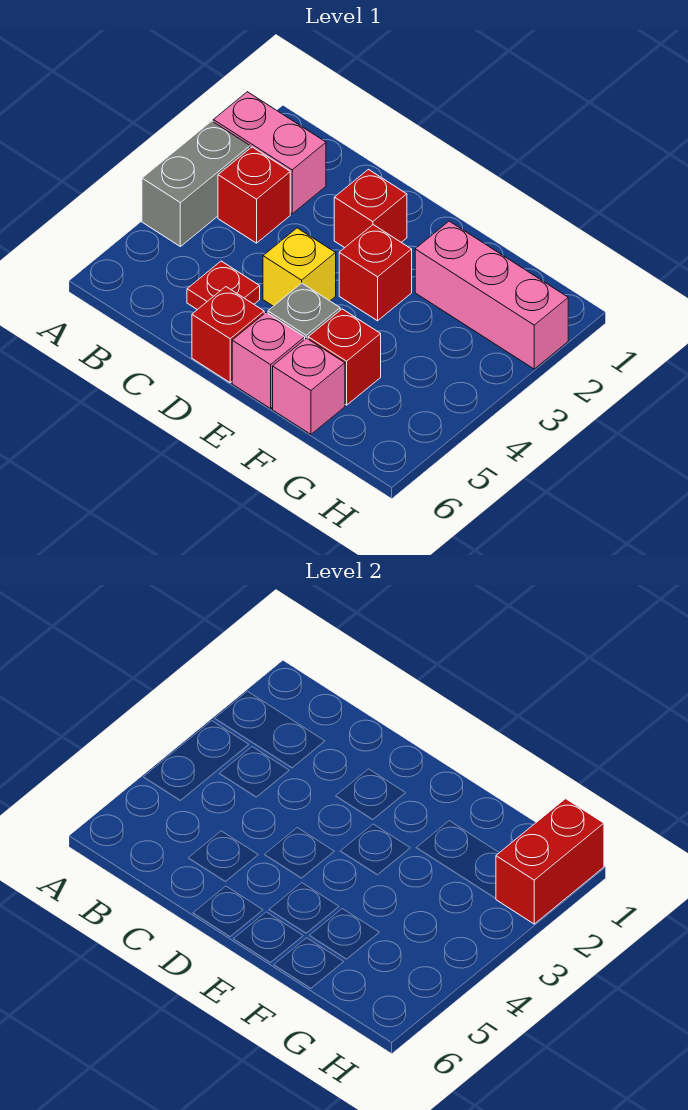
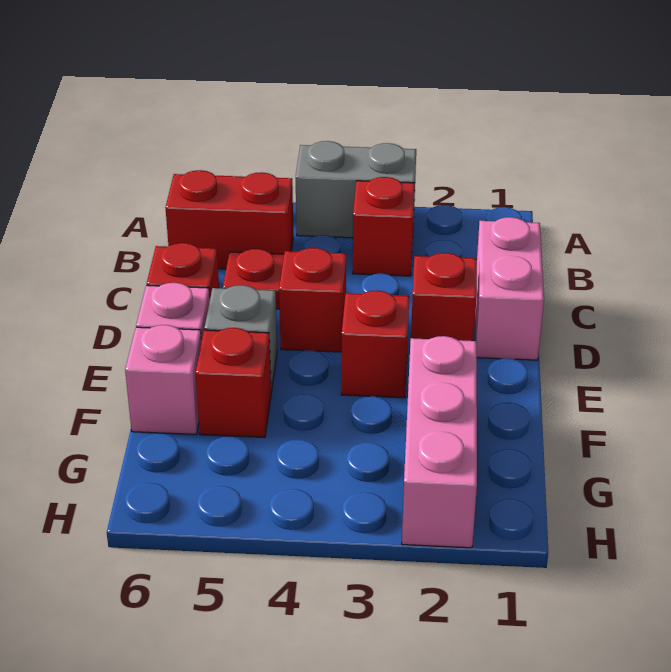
pink 1x2 brick [213,92,326,214] -> pink 1x2 brick moved to [476,217,544,360]
yellow 1x1 brick [263,228,336,306] -> red 1x1 brick [279,248,346,352]
red 1x2 brick [496,799,604,924] -> red 1x2 brick moved to [165,170,293,269]

